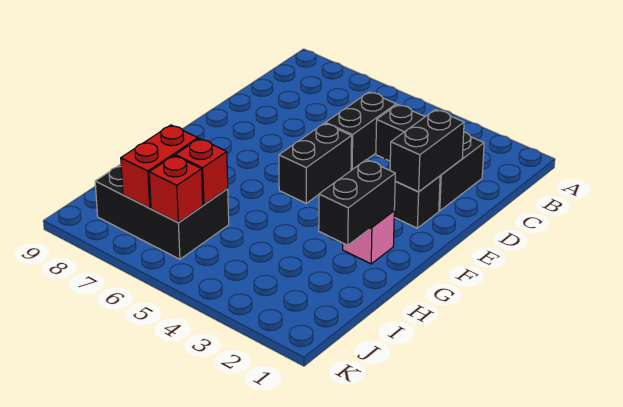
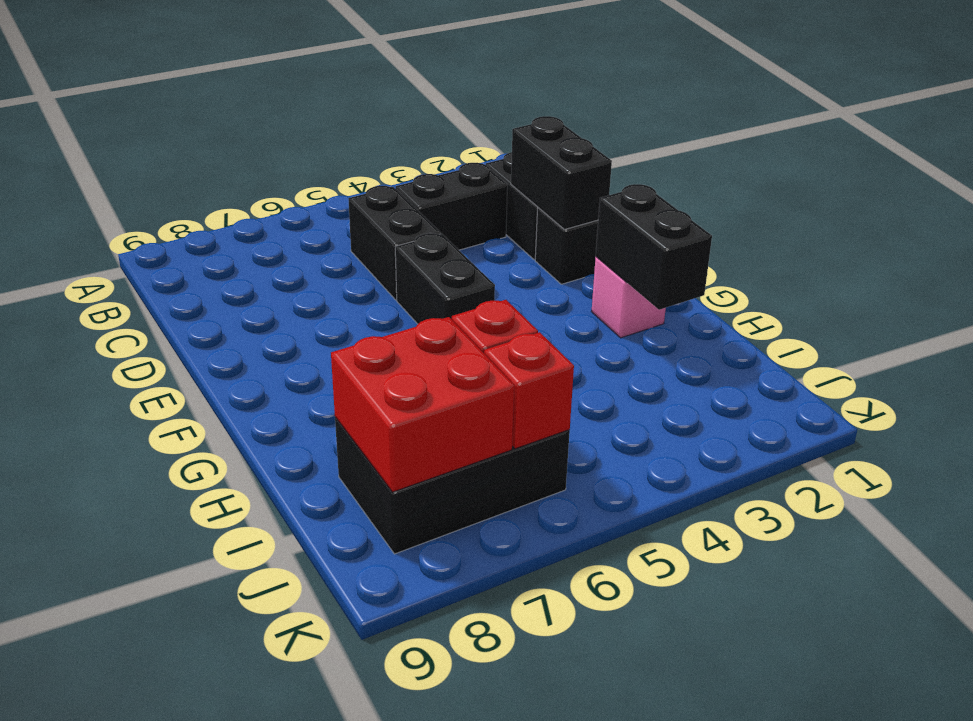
red 1x2 brick [121,125,198,208] -> red 2x2 brick [331,317,514,492]

